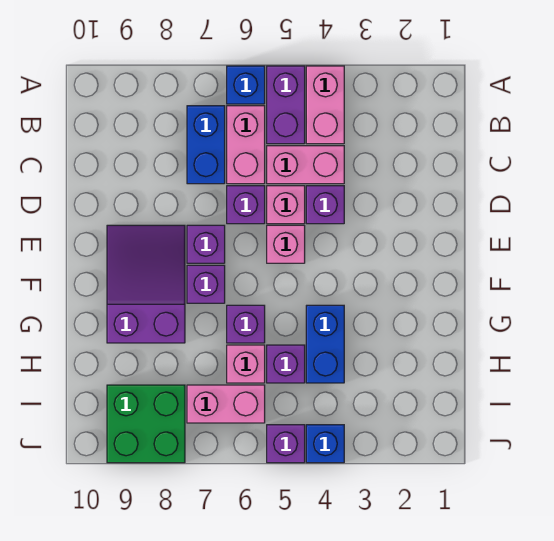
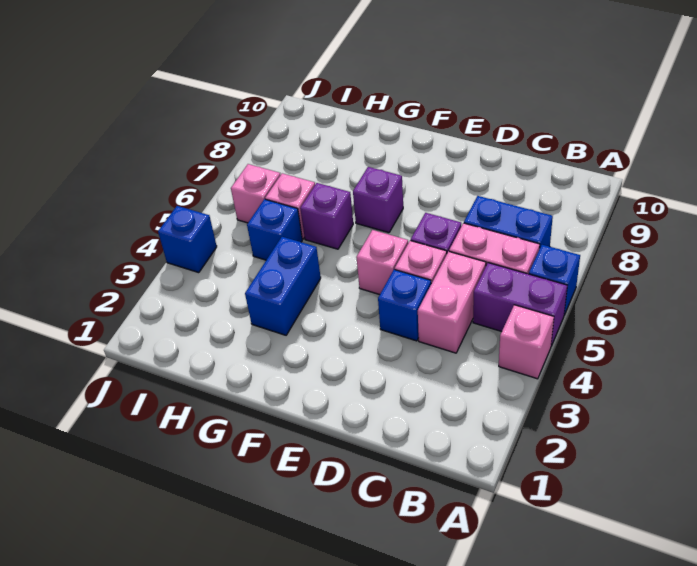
pink 1x2 brick [306,66,344,144] -> pink 1x1 brick [499,305,554,379]
purple 1x1 brick [306,186,344,224] -> blue 1x1 brick [378,270,431,341]
purple 1x1 brick [187,225,225,263] -> none
purple 2x3 slope [107,225,185,343] -> none
blue 1x2 brick [306,305,344,383] -> blue 1x2 brick turned to [245,237,321,335]
purple 1x1 brick [267,345,305,383] -> blue 1x1 brick [247,199,302,260]
pink 1x2 brick [187,385,265,423] -> pink 1x1 brick [231,164,280,223]
green 2x2 brick [107,385,185,463] -> none
purple 1x1 brick [267,425,305,463] -> none

